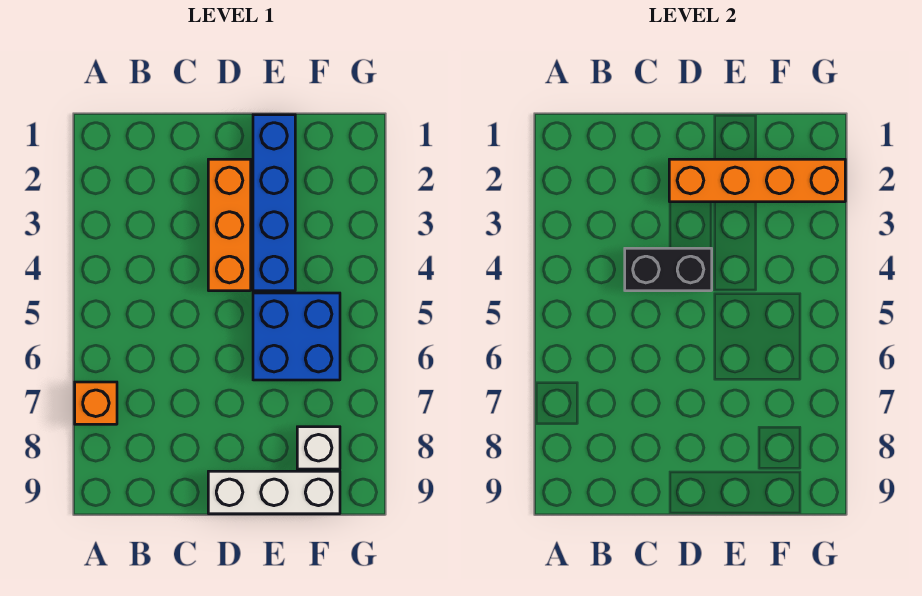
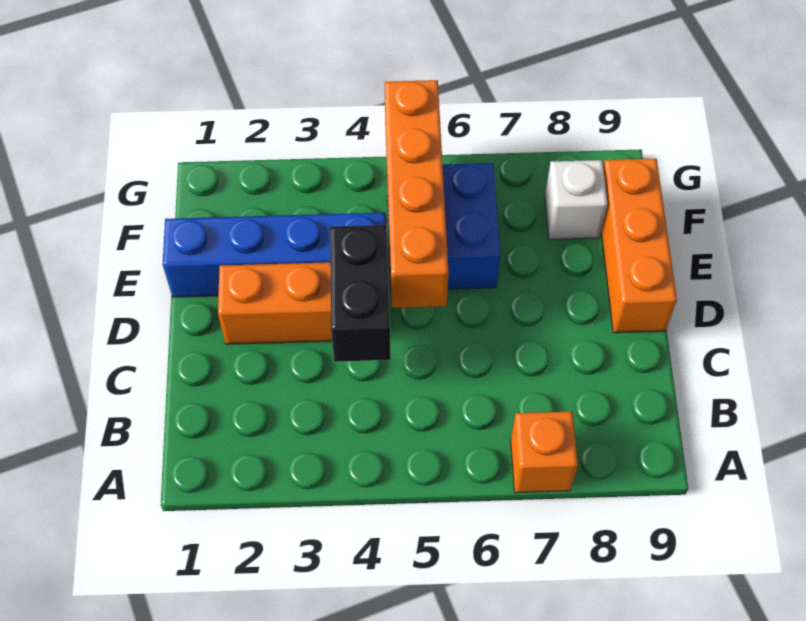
orange 1x4 brick [669,159,845,202] -> orange 1x4 brick moved to [385,80,449,308]
white 1x3 brick [208,471,340,514] -> orange 1x3 brick [601,159,677,333]

